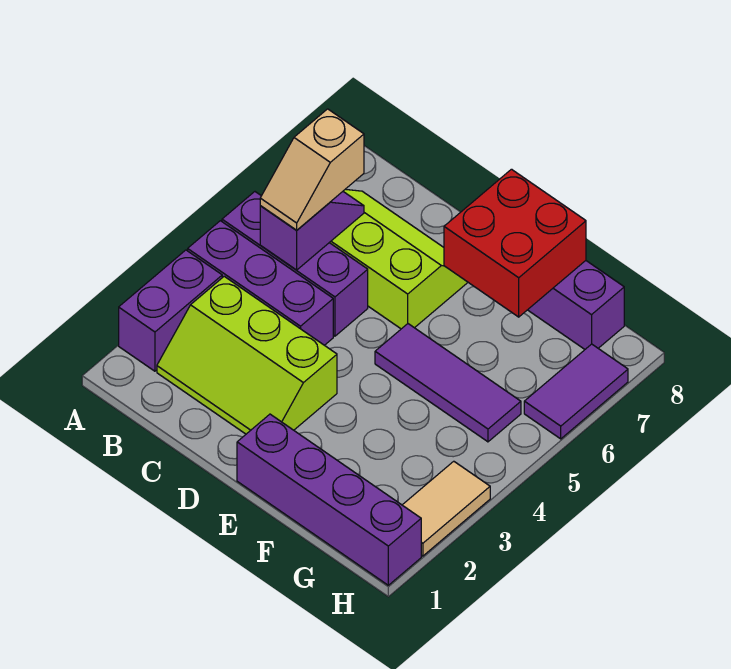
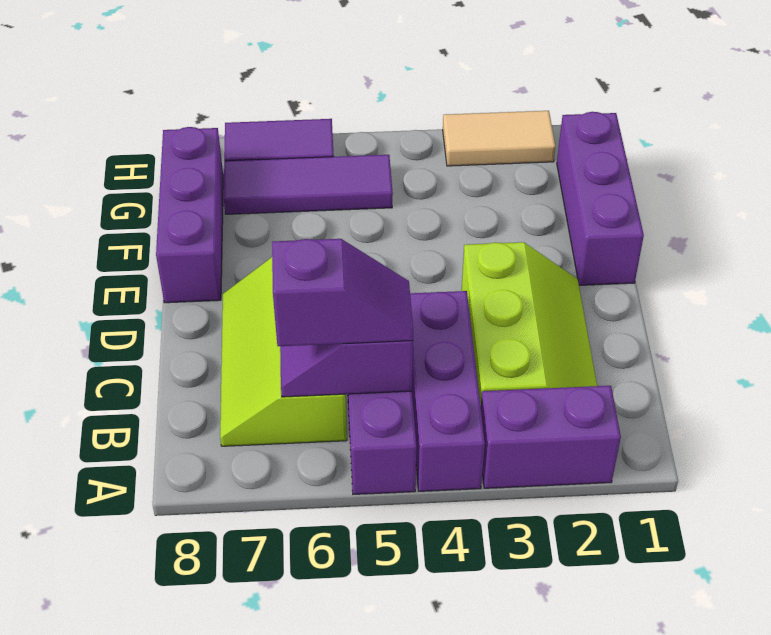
tan 1x2 slope [260,109,364,230] -> purple 1x2 slope [272,239,413,346]
purple 1x4 brick [237,414,421,585] -> purple 1x3 brick [557,112,644,285]
purple 1x3 tile [375,324,521,442] -> purple 1x3 tile turned to [224,155,393,214]
red 2x2 brick [444,169,586,317] -> none

